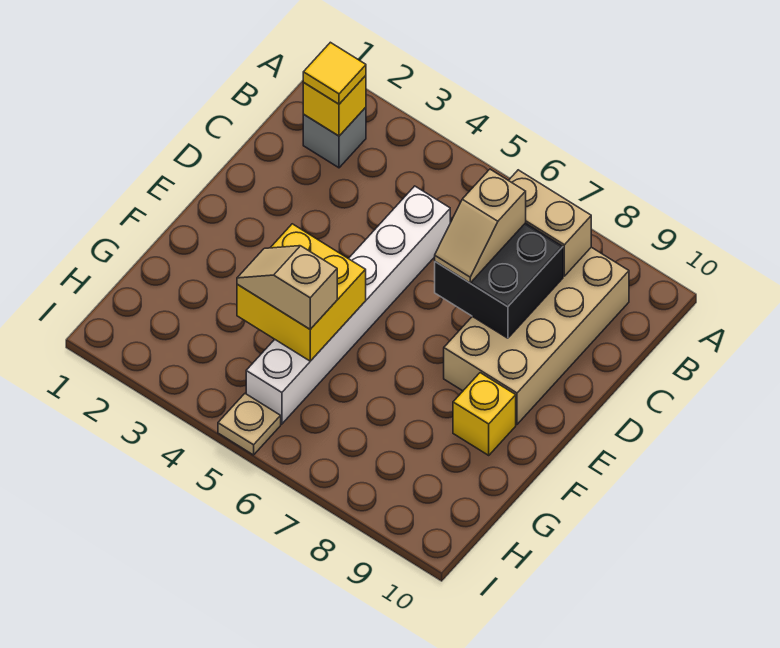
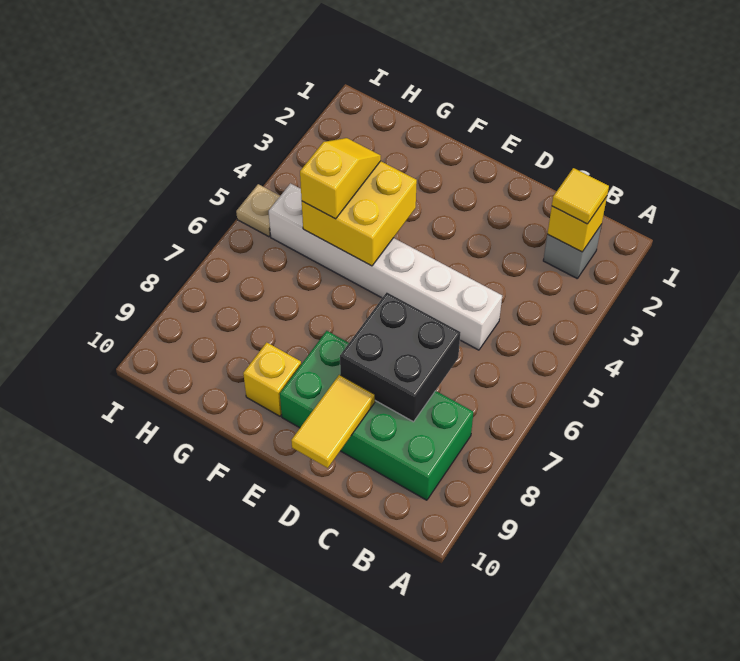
tan 1x2 brick [509,170,591,276] -> none
tan 2x4 brick [444,247,629,424] -> green 2x4 brick [280,331,473,500]
tan 1x2 slope [435,169,526,283] -> none
none -> yellow 1x2 tile [291,375,375,468]
tan 1x2 slope [237,246,337,329] -> yellow 1x2 slope [300,138,381,219]

